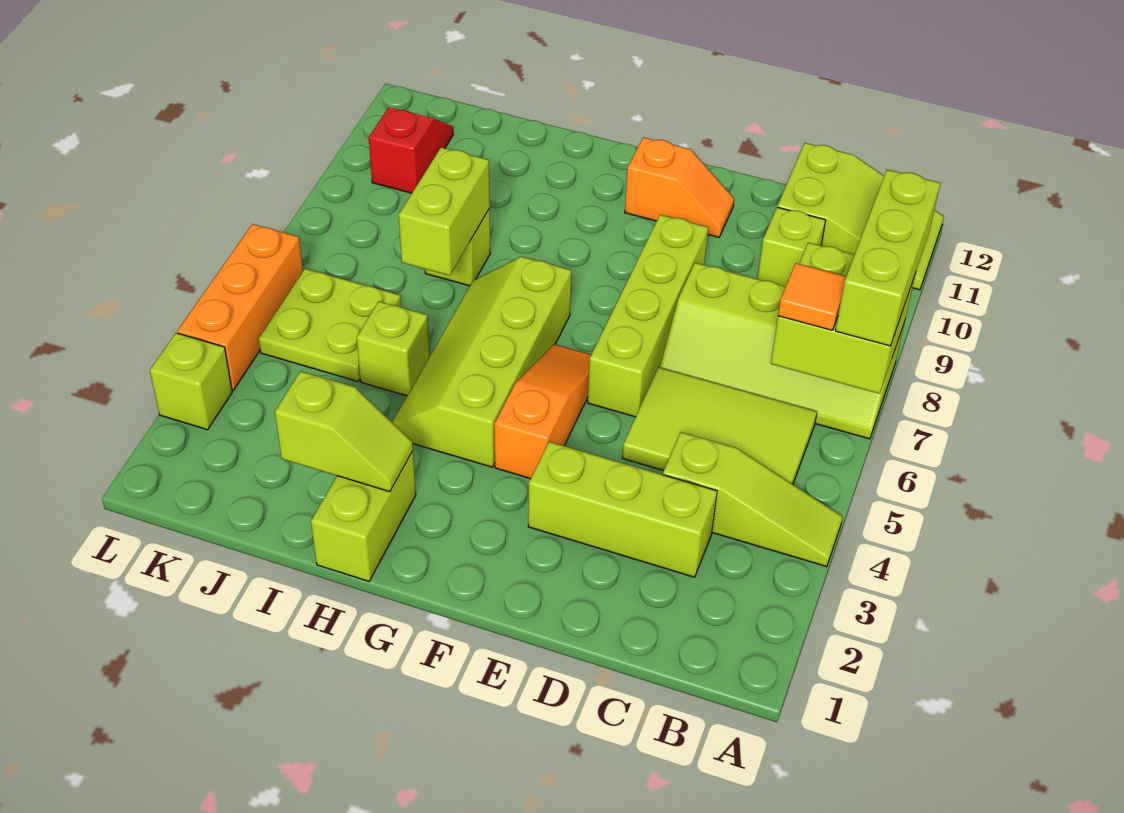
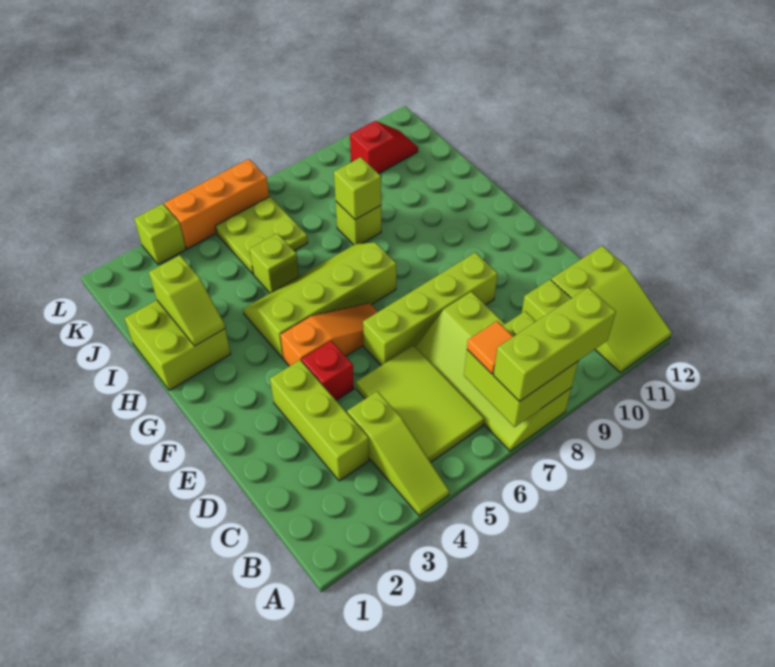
none -> red 1x1 brick [302,341,354,400]
orange 1x2 slope [625,137,734,237] -> none
lime 1x2 brick [311,451,416,581] -> lime 2x2 brick [125,300,231,390]
lime 1x2 brick [399,147,490,276] -> lime 1x1 brick [334,157,381,220]

